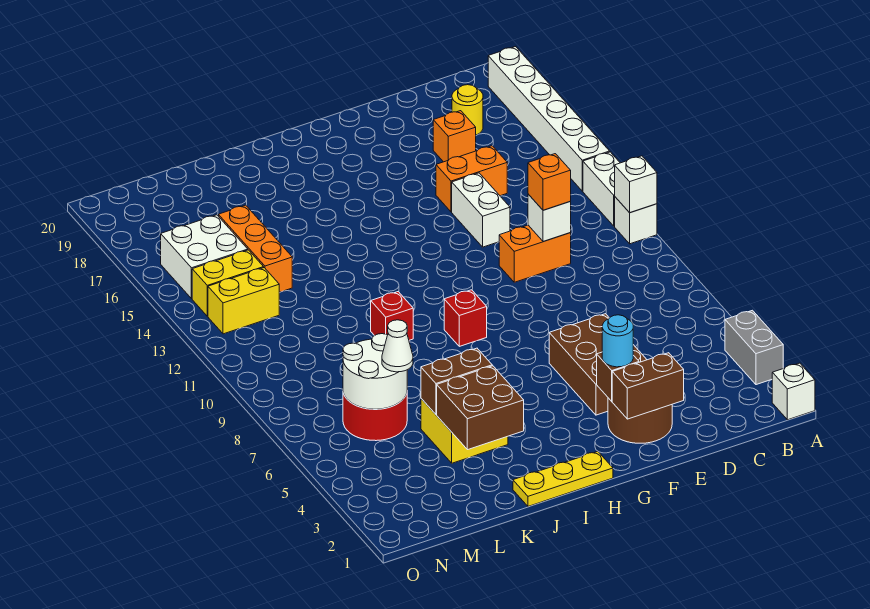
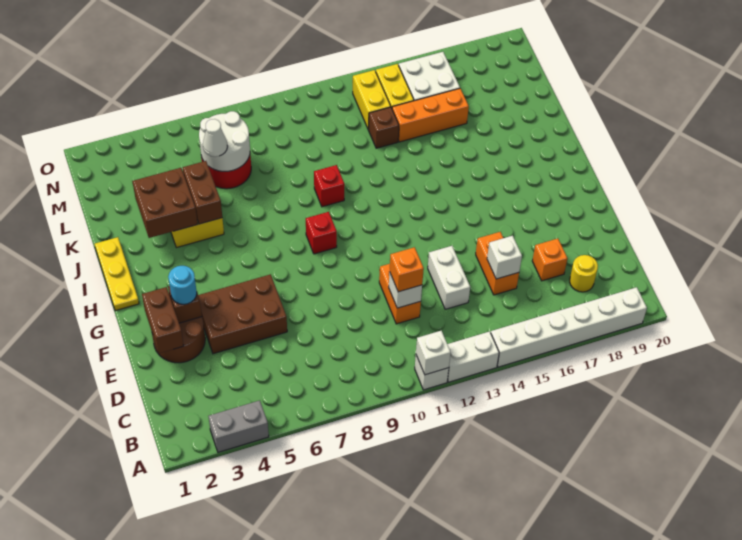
white 1x1 brick [772,363,815,420] -> white 1x1 brick moved to [487,236,522,279]
white 1x2 brick [452,173,510,247] -> white 1x2 brick turned to [428,246,470,309]
none -> brown 1x1 brick [368,107,399,148]

